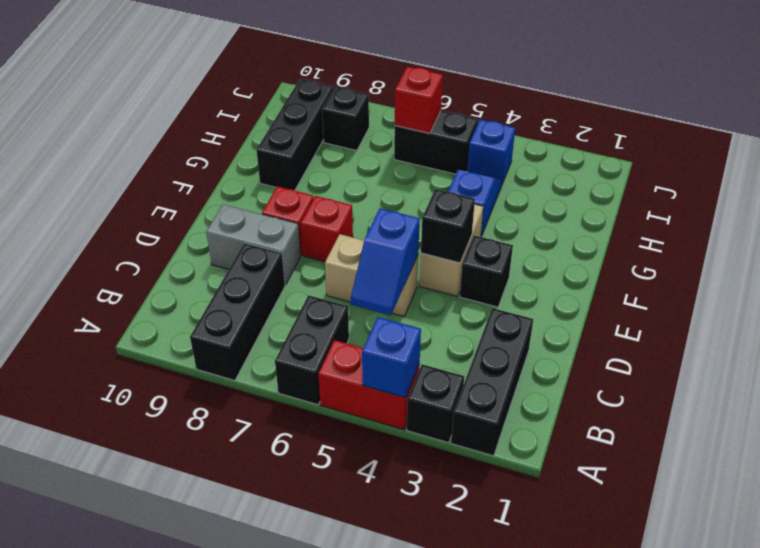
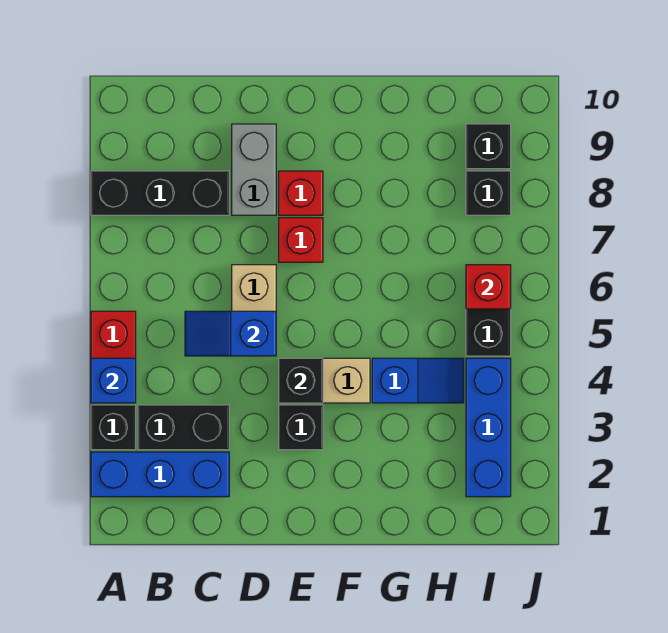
black 1x3 brick [451,308,533,456] -> blue 1x3 brick [91,452,229,497]
black 1x2 brick [275,295,349,405] -> black 1x2 brick moved to [138,405,229,450]
black 1x3 brick [257,79,333,191] -> black 1x1 brick [466,124,511,169]
blue 1x1 brick [467,120,515,184] -> blue 1x3 brick [466,358,511,497]

